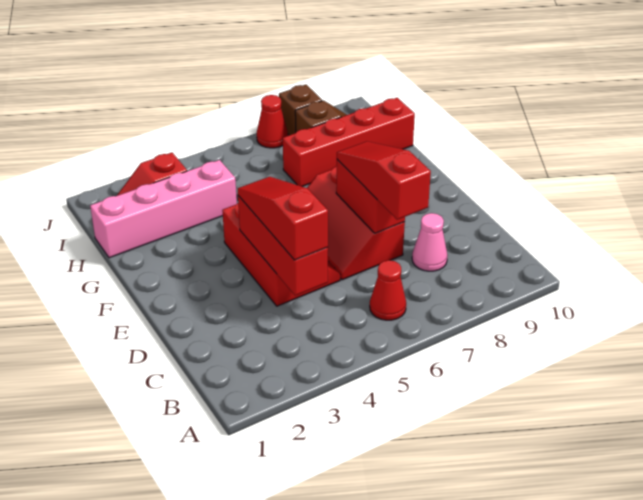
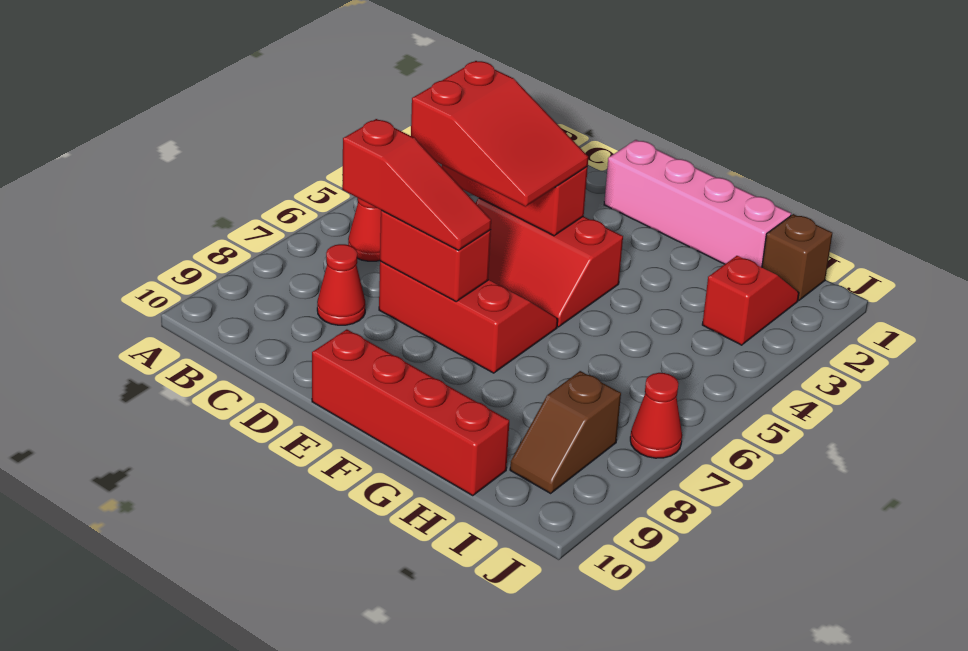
red 1x3 slope [238,177,328,260] -> red 2x3 slope [411,61,588,207]
pink 1x1 cone [412,213,447,271] -> red 1x1 cone [317,244,366,325]
pink 1x4 brick [90,160,237,258] -> pink 1x4 brick turned to [604,140,791,267]
red 1x4 brick [283,98,415,187] -> red 1x4 brick turned to [312,329,509,496]
brown 1x1 brick [279,85,322,135] -> brown 1x1 brick moved to [762,214,832,301]

